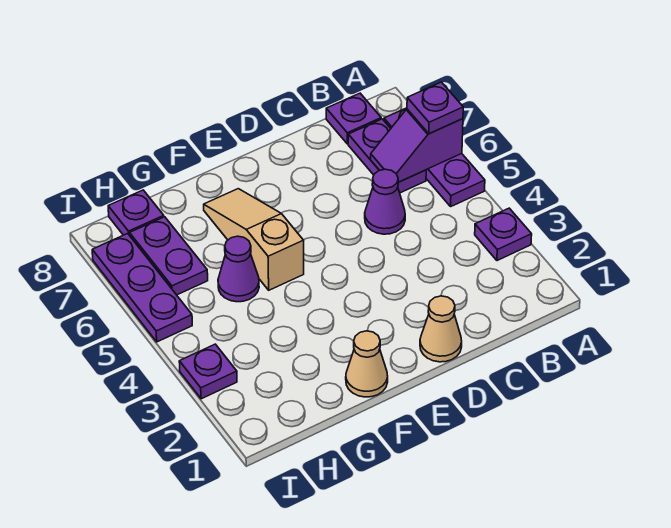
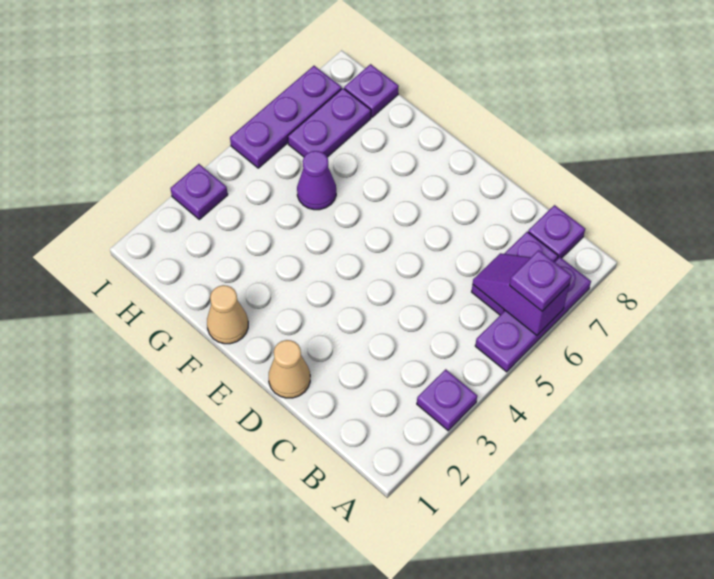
purple 1x1 cone [365,169,405,234] -> none
tan 1x3 slope [204,189,304,290] -> none

